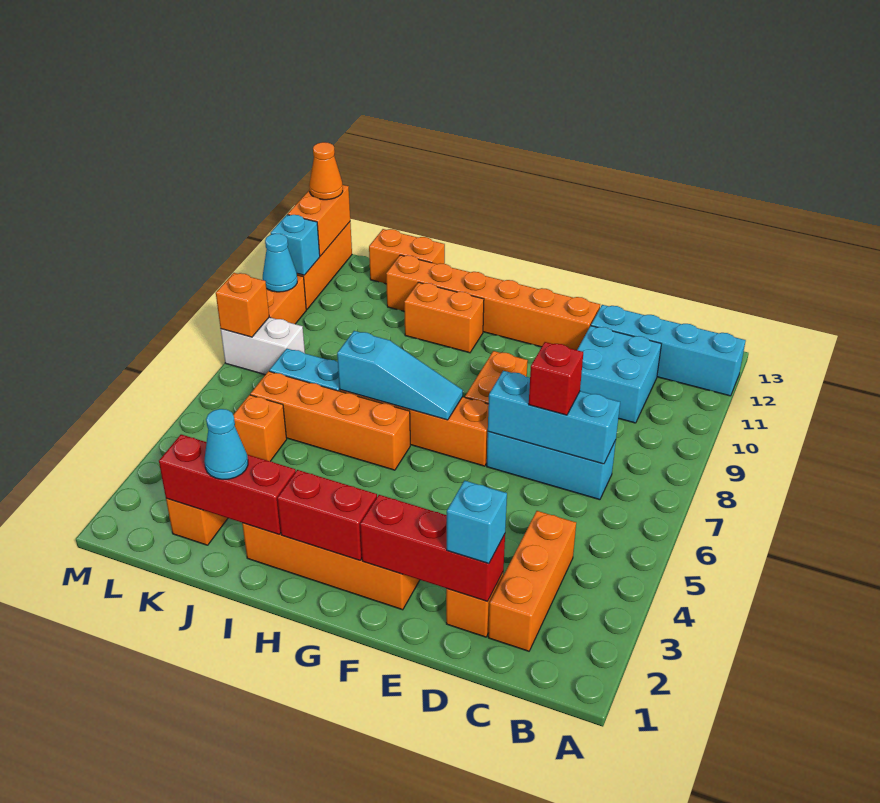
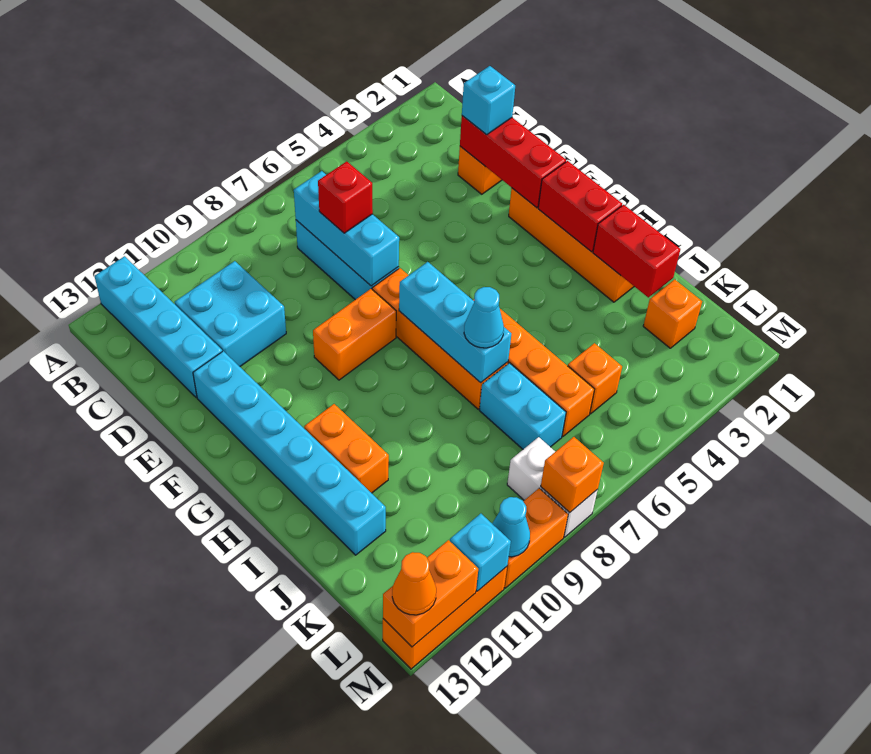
orange 1x3 brick [488,511,576,651] -> none
orange 1x6 brick [386,255,600,350] -> cyan 1x6 brick [193,351,386,555]
cyan 1x3 slope [337,331,463,420] -> cyan 1x3 brick [399,262,511,383]
red 1x3 brick [159,434,296,534] -> red 1x2 brick [593,205,680,297]
cyan 1x1 cone [204,409,248,479] -> cyan 1x1 cone moved to [464,287,504,348]
orange 1x2 brick [369,229,445,284] -> none

